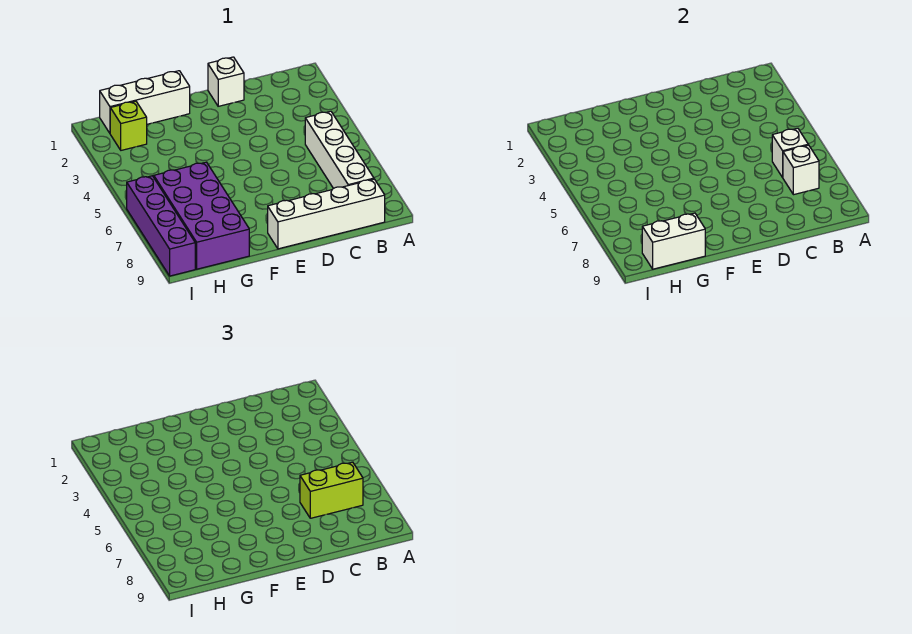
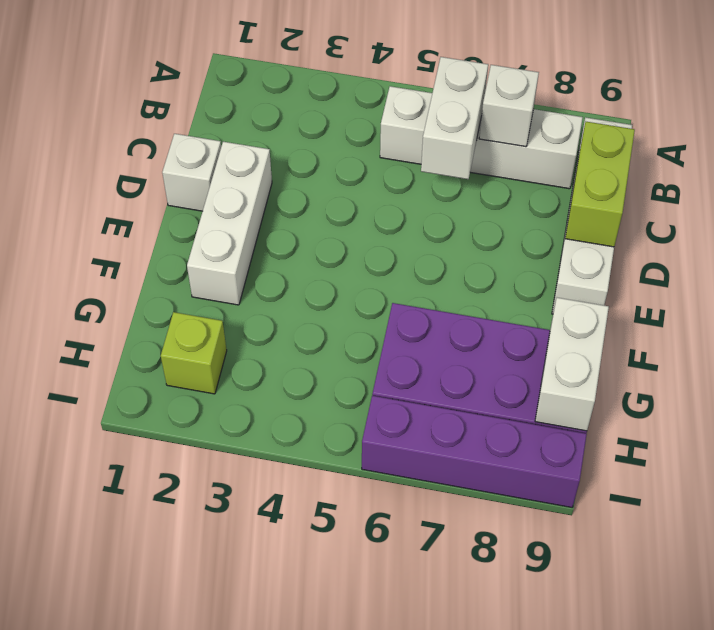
white 1x1 brick [772,128,808,177] -> white 1x2 brick [421,57,488,179]
lime 1x2 brick [300,462,363,518] -> lime 1x2 brick moved to [565,122,635,247]
white 1x3 brick [100,71,190,133] -> white 1x3 brick moved to [187,142,272,305]

